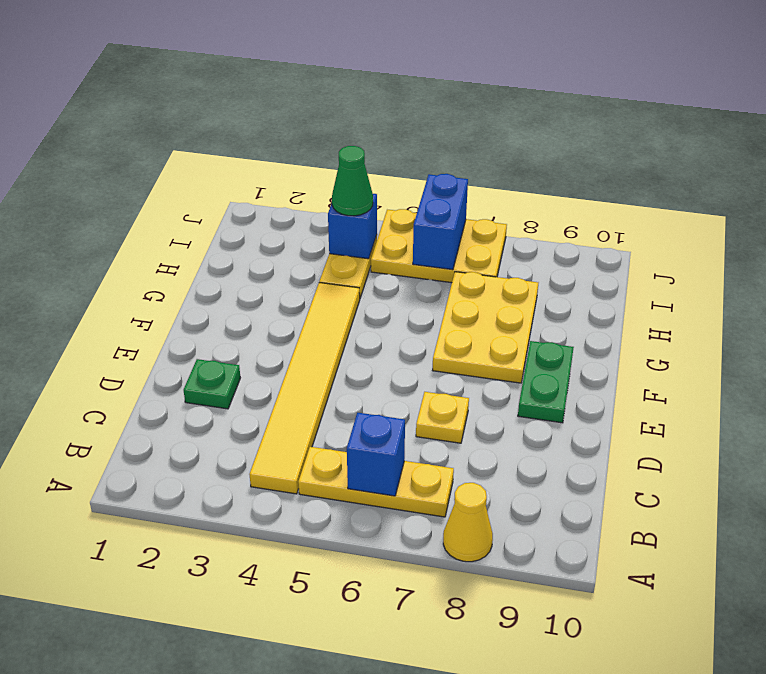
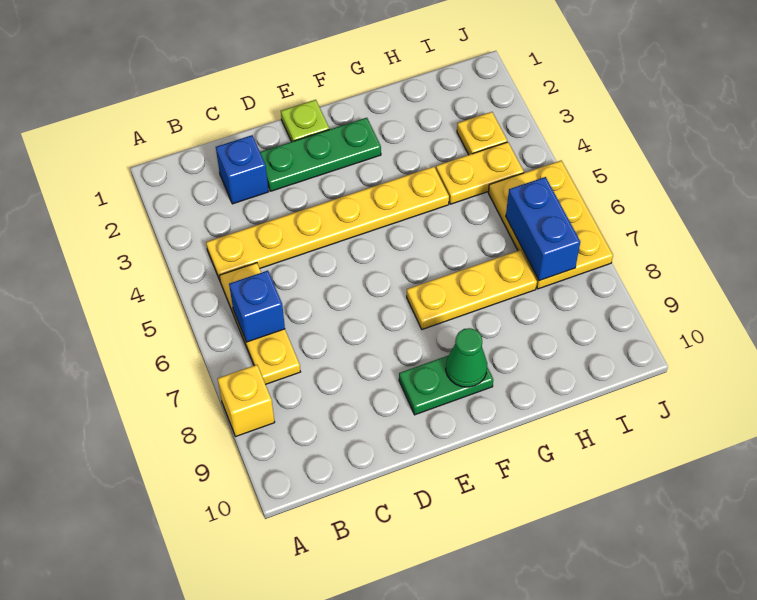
yellow 1x1 cone [443,483,493,562] -> yellow 1x1 brick [218,365,275,437]
yellow 1x6 tile [249,283,360,494] -> yellow 1x6 plate [206,167,449,280]
green 1x1 plate [184,359,240,409] -> green 1x3 plate [260,118,381,191]
yellow 1x1 plate [416,392,469,443] -> yellow 1x1 plate moved to [457,112,507,155]
none -> lime 1x1 plate [281,100,329,142]
yellow 2x3 plate [433,272,538,383] -> yellow 1x3 plate [407,250,537,329]
blue 1x1 brick [328,194,377,259] -> blue 1x1 brick moved to [216,135,269,204]
green 1x1 cone [332,146,373,216] -> green 1x1 cone moved to [446,328,487,387]
blue 1x2 brick [413,174,468,270] -> blue 1x2 brick turned to [506,177,580,281]

